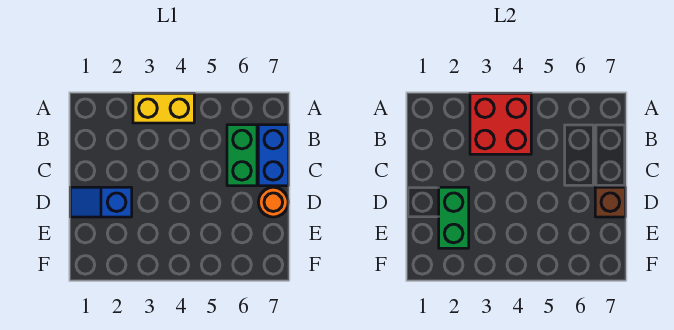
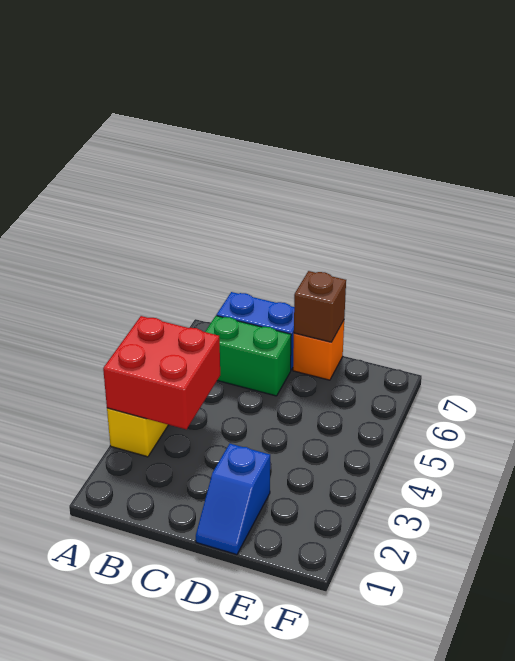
green 1x2 brick [439,187,469,248] -> none
orange 1x1 round brick [259,187,288,217] -> orange 1x1 brick [293,320,344,380]

